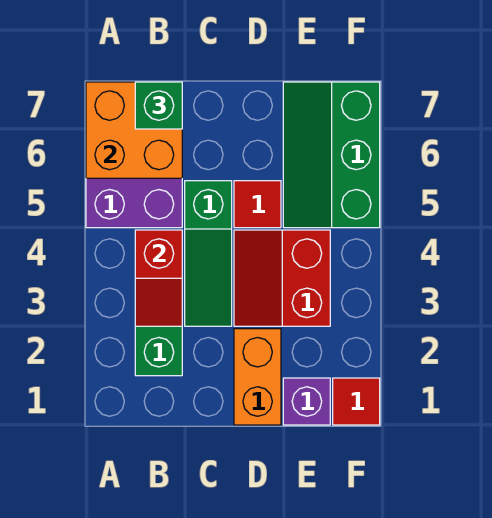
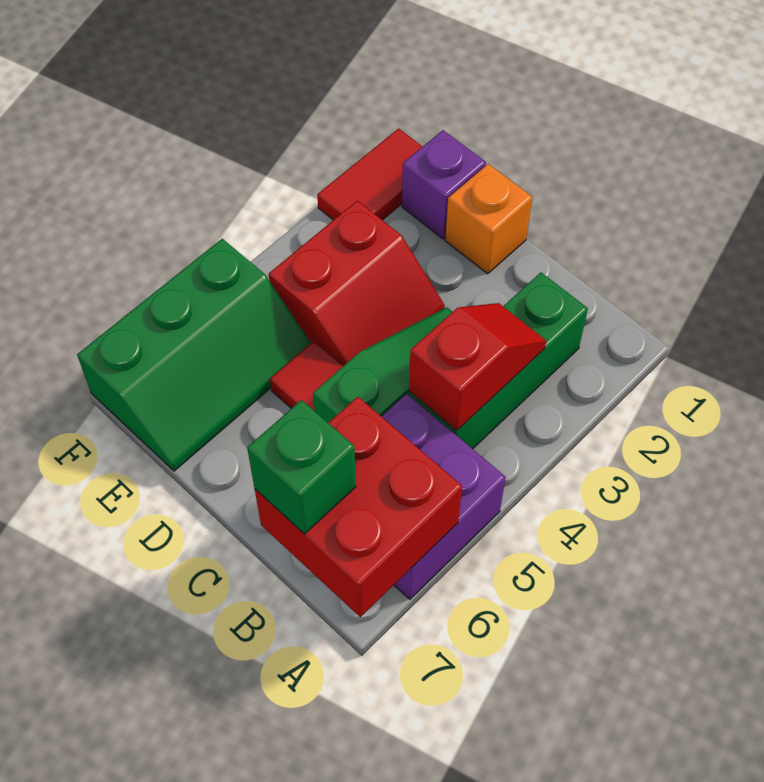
orange 2x2 brick [86,82,182,178] -> red 2x2 brick [255,397,462,617]
orange 1x2 brick [234,329,281,425] -> orange 1x1 brick [445,164,532,274]
red 1x1 tile [333,378,380,425] -> red 1x2 tile [317,129,422,220]

